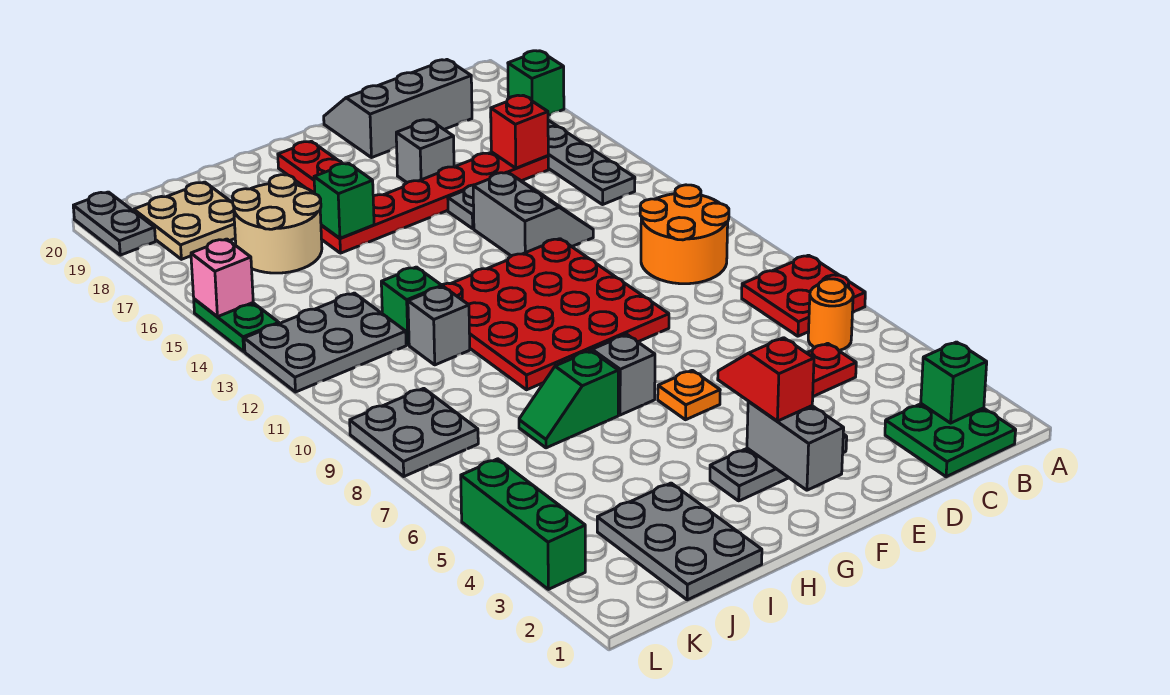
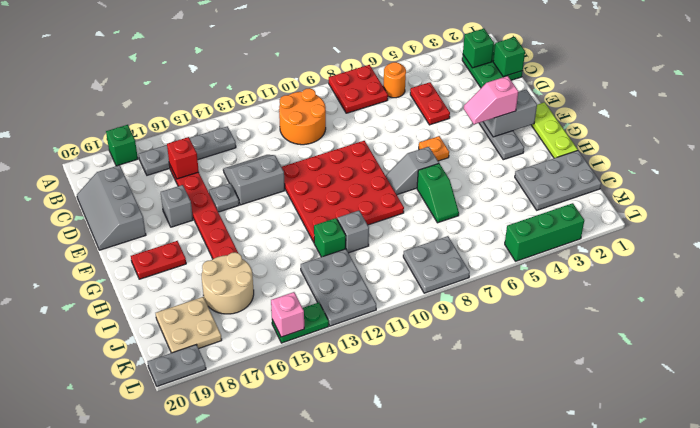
none -> lime 1x3 plate [531,102,578,158]
red 1x2 slope [718,338,814,421] -> pink 1x2 slope [464,76,518,124]
green 1x1 brick [314,163,374,238] -> green 1x1 brick moved to [493,37,525,77]

